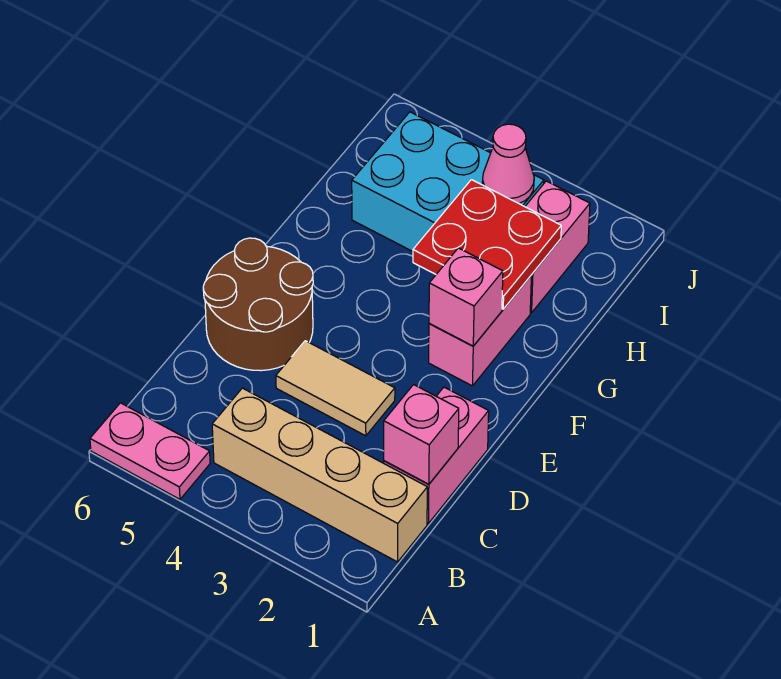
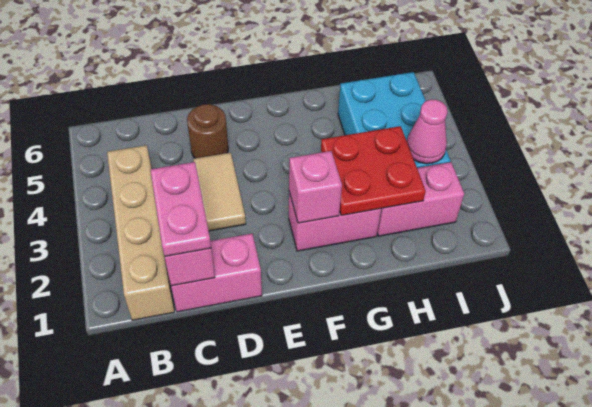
pink 1x2 plate [90,403,210,499] -> pink 1x2 plate moved to [150,162,211,257]
brown 2x2 round brick [203,238,313,371] -> brown 1x1 round brick [187,104,228,158]

